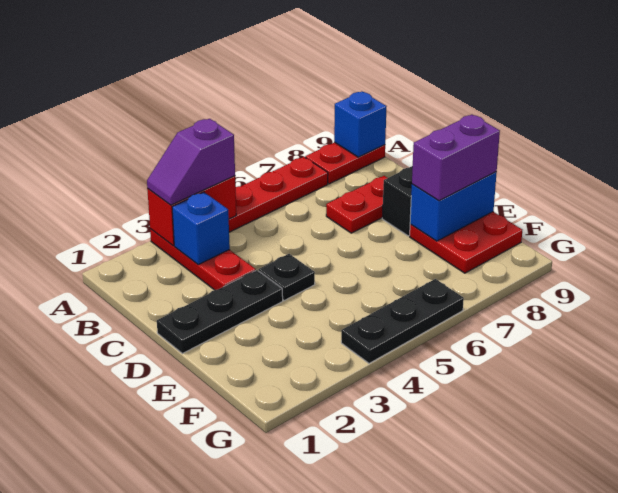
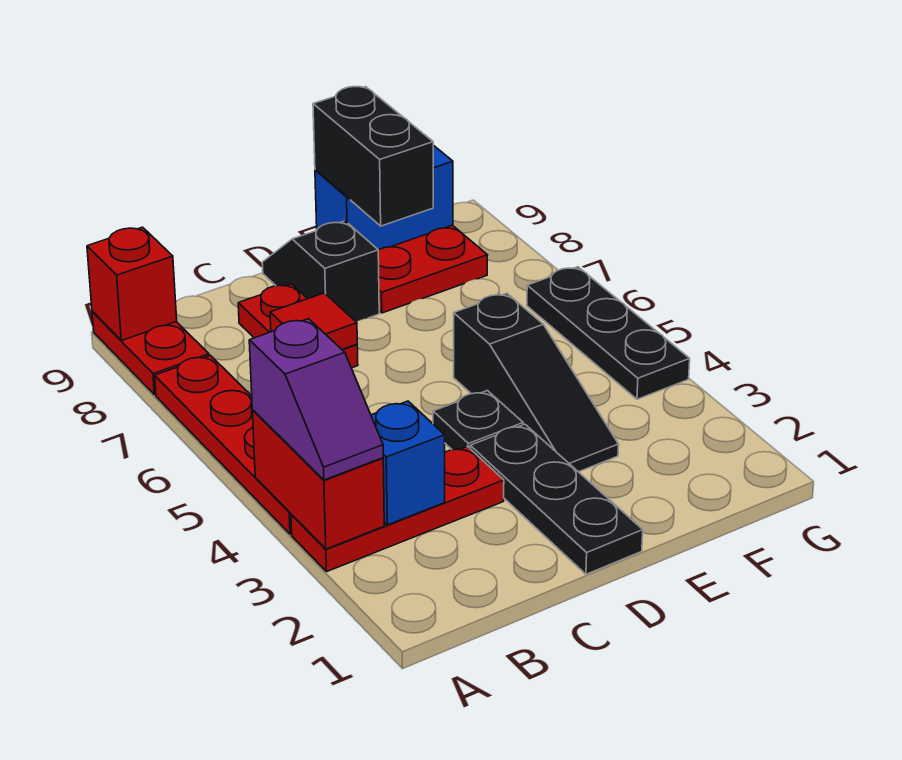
blue 1x1 brick [334,92,387,157] -> red 1x1 brick [87,227,177,341]
none -> red 1x1 tile [270,293,357,349]
none -> black 1x3 slope [454,293,619,472]
blue 1x2 brick [410,172,497,241] -> blue 1x2 brick turned to [315,145,453,250]
purple 1x2 brick [412,115,500,201] -> black 1x2 brick [313,87,433,226]

